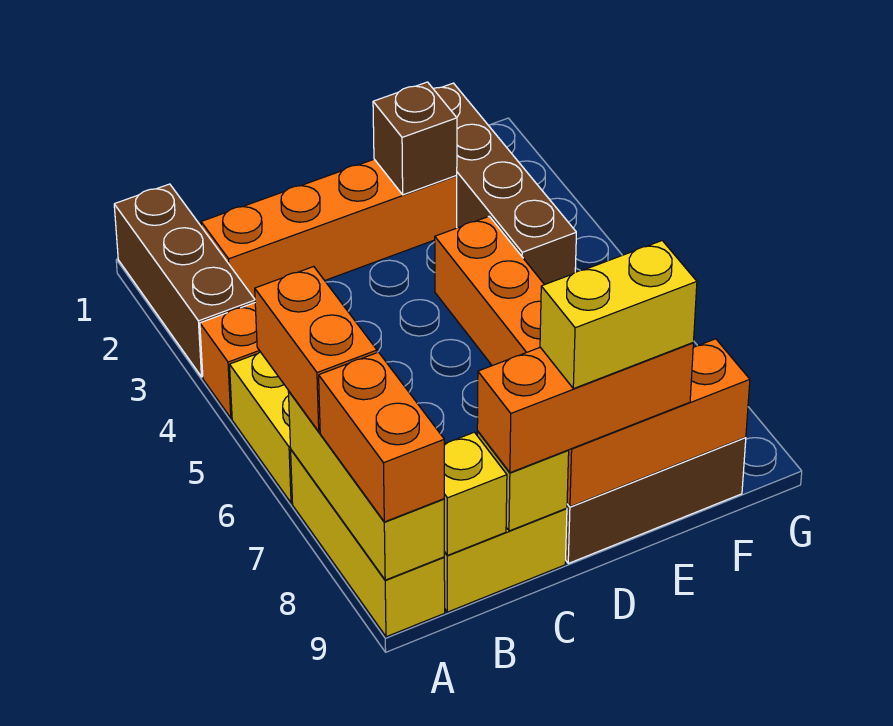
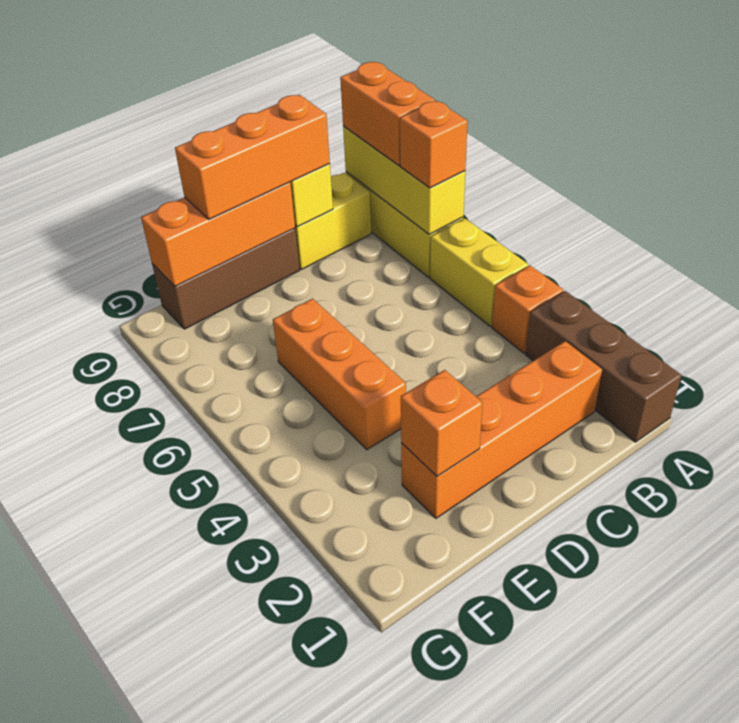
orange 1x2 brick [255,267,377,432] -> orange 1x1 brick [400,101,468,188]
yellow 1x1 brick [444,432,507,555] -> none
yellow 1x2 brick [540,241,697,389] -> none
brown 1x1 brick [373,82,457,195] -> orange 1x1 brick [401,370,483,476]
brown 1x4 brick [434,83,576,285] -> none

